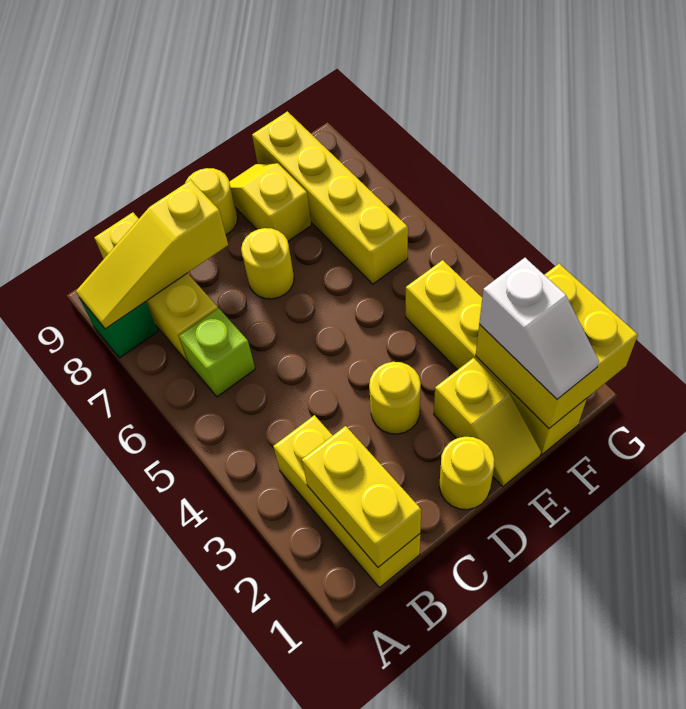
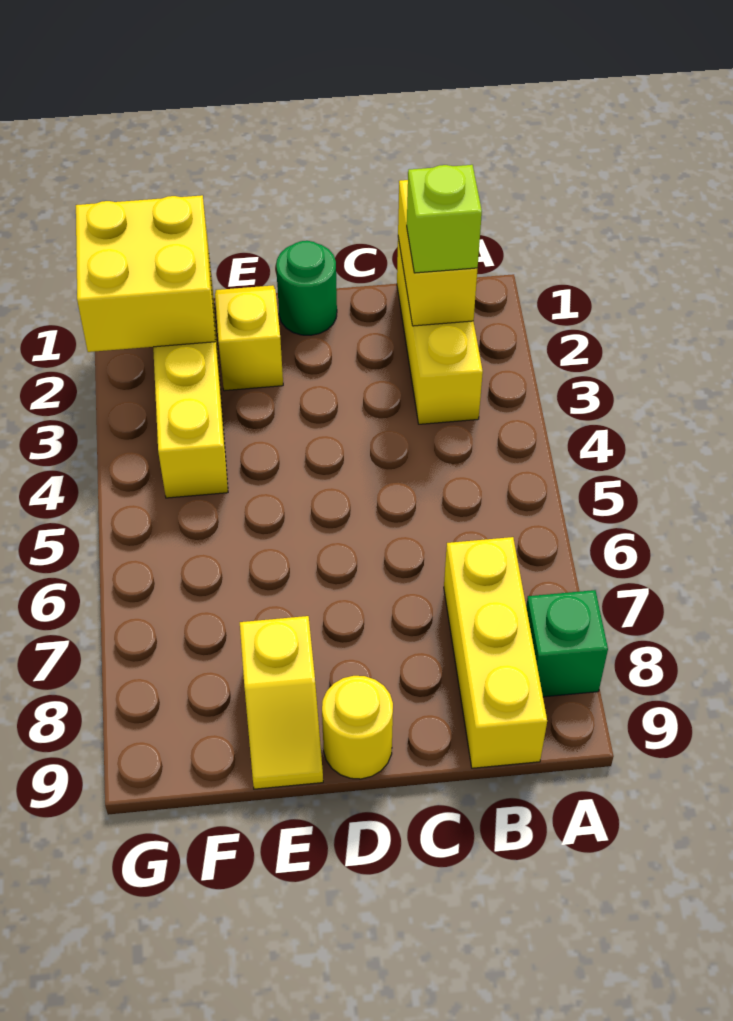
yellow 1x3 slope [76,180,228,329] -> none
lime 1x1 brick [179,308,255,397] -> lime 1x1 brick moved to [407,165,482,273]
yellow 1x1 round brick [439,437,495,510] -> green 1x1 round brick [276,241,337,335]
yellow 1x1 round brick [369,362,421,434] -> none
yellow 1x1 round brick [241,228,294,299] -> none
white 1x2 slope [479,258,599,399] -> none
yellow 1x4 brick [252,111,408,284] -> none

